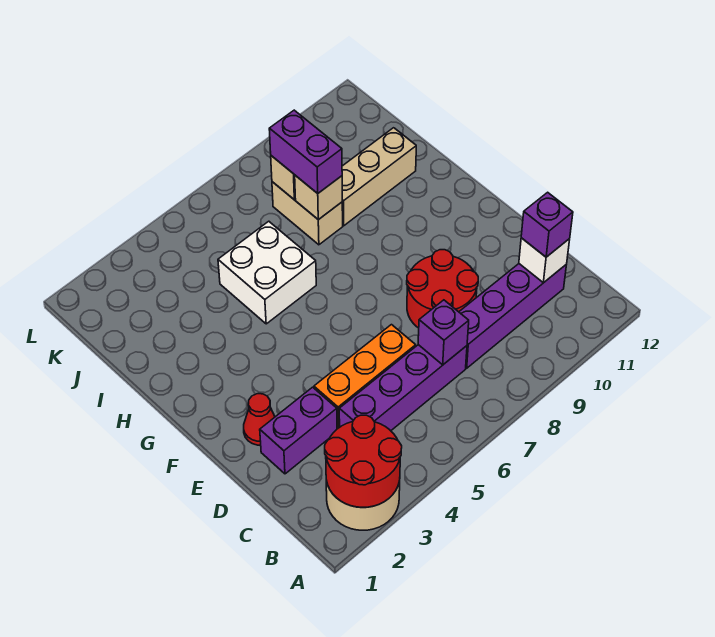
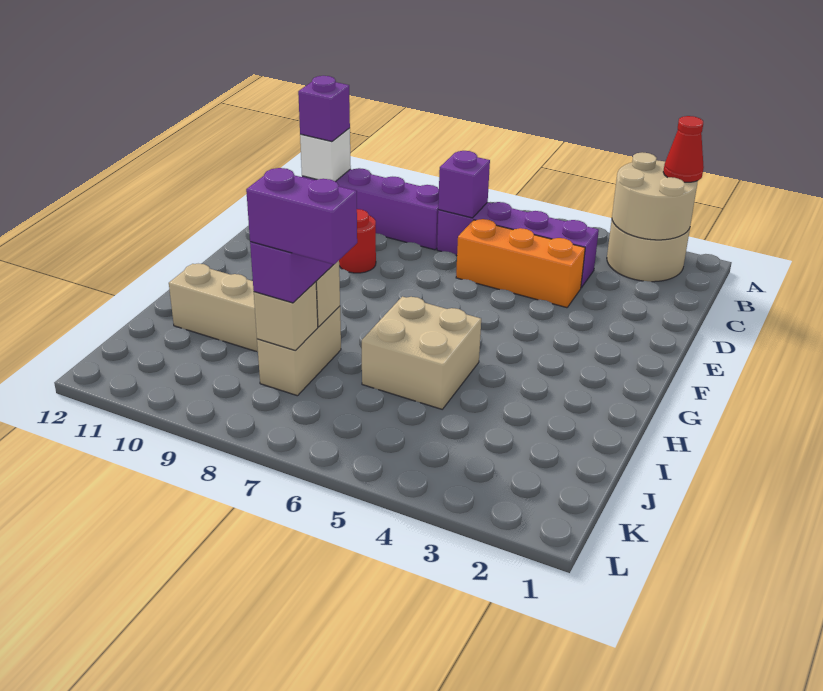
red 2x2 round brick [325,415,402,507] -> tan 2x2 round brick [612,152,698,240]
purple 1x2 brick [260,387,337,474] -> purple 1x2 brick moved to [246,168,357,265]
red 2x2 round brick [407,250,478,328] -> red 1x1 round brick [339,209,376,273]
red 1x1 cone [244,394,275,445] -> red 1x1 cone moved to [663,116,704,182]
white 2x2 brick [218,221,316,324] -> tan 2x2 brick [362,297,481,409]

